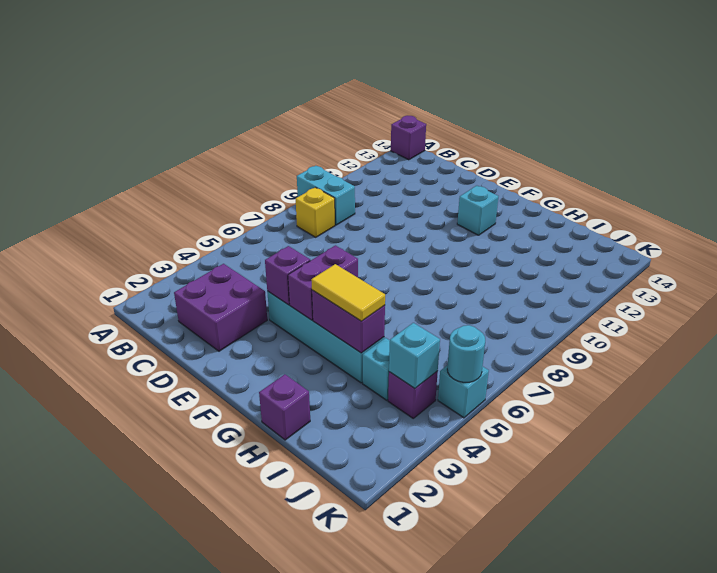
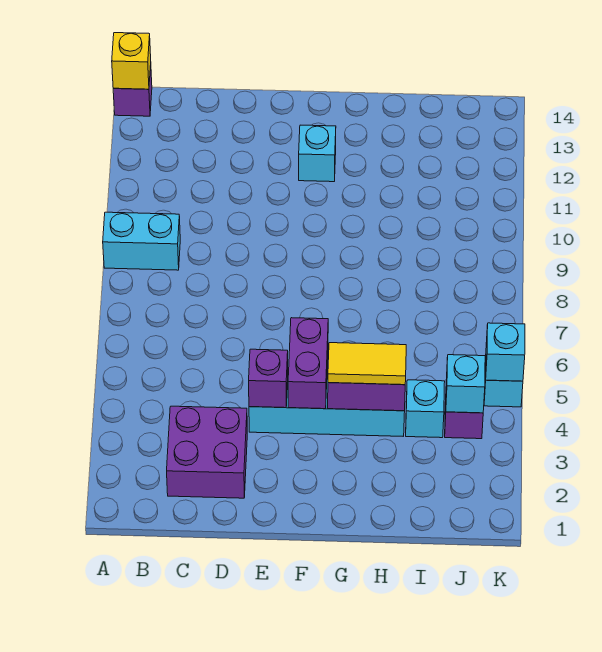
yellow 1x1 brick [296,187,335,237] -> yellow 1x1 brick moved to [112,33,151,89]
purple 1x1 brick [259,374,310,440] -> none
cyan 1x1 round brick [447,325,485,382] -> cyan 1x1 brick [486,323,525,381]

